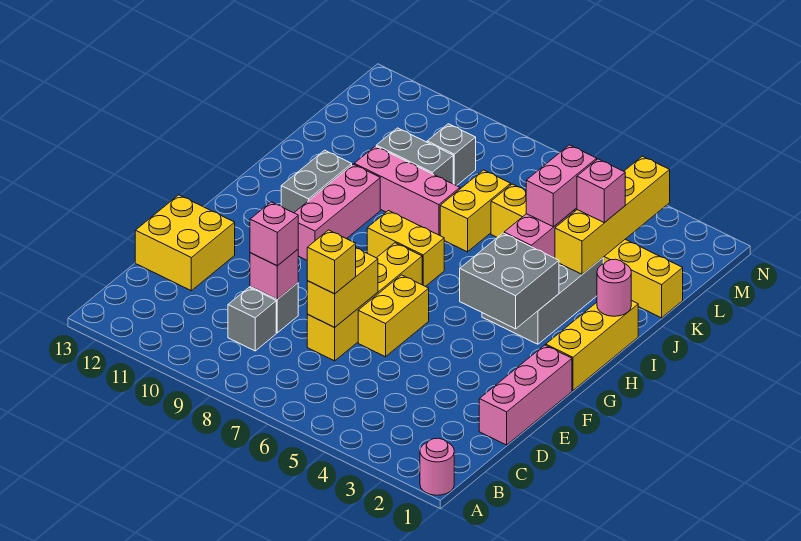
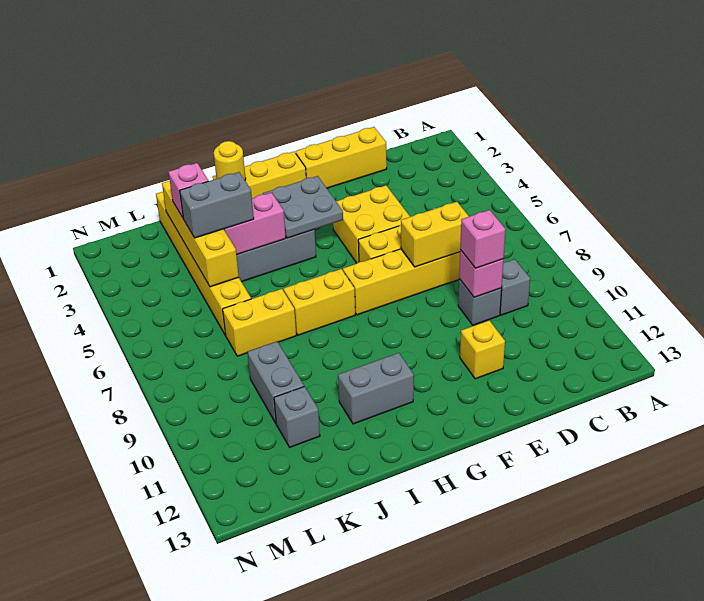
pink 1x1 round brick [420,438,454,495] -> none
pink 1x3 brick [479,345,572,445] -> yellow 1x3 brick [295,127,387,188]
yellow 1x1 brick [307,230,356,294] -> yellow 1x1 brick moved to [460,320,505,379]
yellow 2x2 brick [135,195,235,291] -> yellow 2x2 brick moved to [333,185,410,263]
grey 2x2 brick [460,233,559,329] -> grey 2x2 plate [263,176,343,238]
pink 1x3 brick [294,164,380,260] -> none
yellow 1x2 brick [367,211,444,287] -> yellow 1x2 brick turned to [284,269,355,335]
pink 1x1 round brick [597,259,631,316] -> yellow 1x1 round brick [214,141,246,180]
yellow 1x4 brick [555,156,670,274] -> yellow 1x4 brick turned to [162,181,239,287]
pink 1x2 brick [526,145,597,227] -> grey 1x2 brick [180,172,254,238]
pink 1x3 brick [354,146,460,235] -> none
grey 1x1 brick [427,124,476,186] -> grey 1x1 brick moved to [274,387,320,447]

